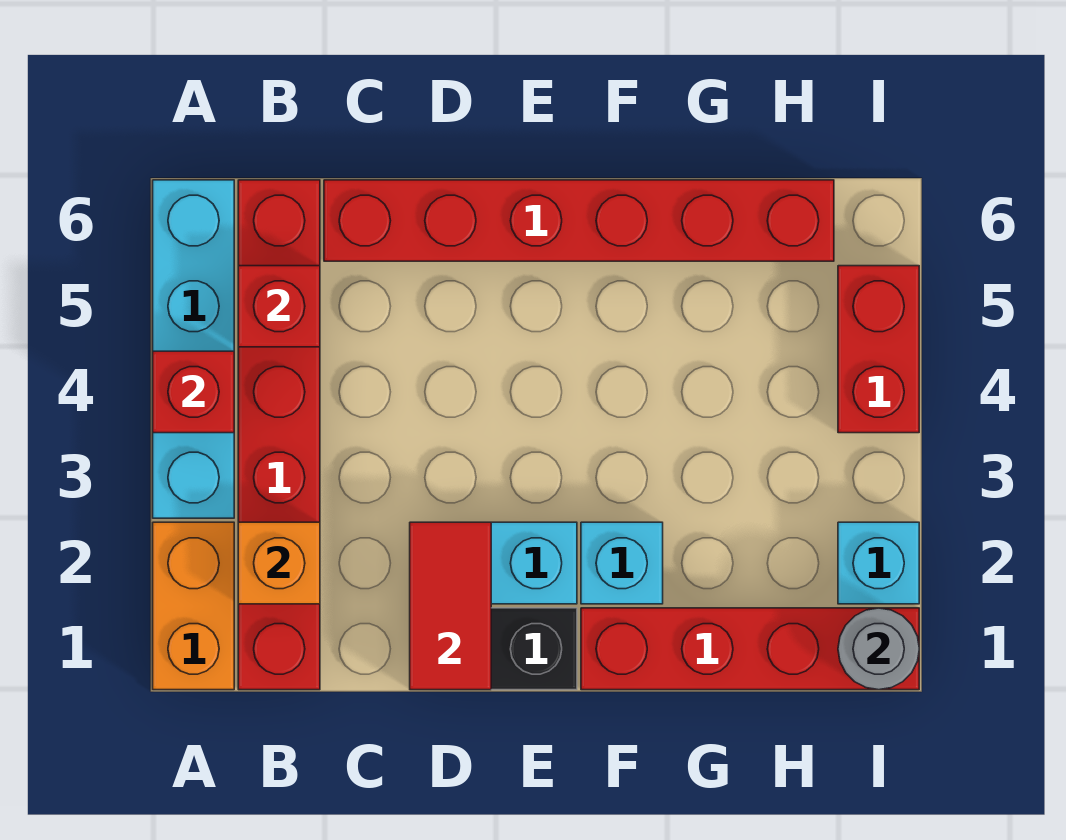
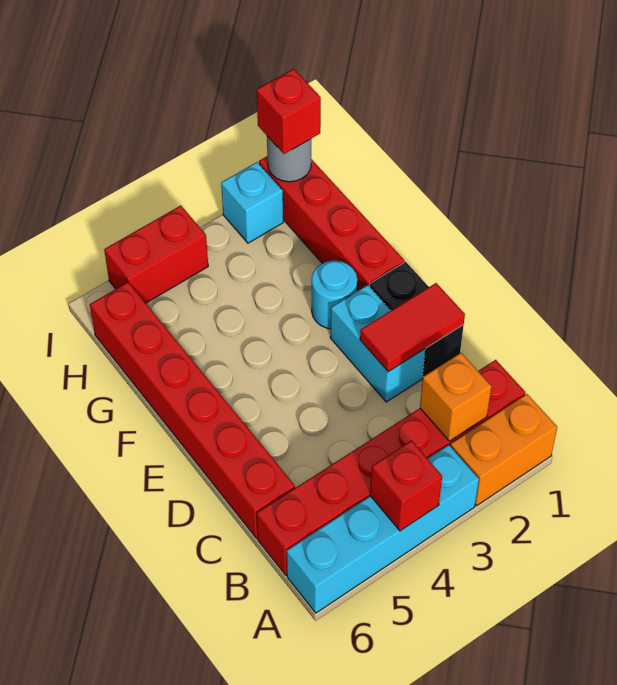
red 1x1 brick [238,266,320,347] -> red 1x1 brick moved to [257,69,321,154]
cyan 1x1 brick [581,522,663,604] -> cyan 1x1 round brick [312,261,357,329]

